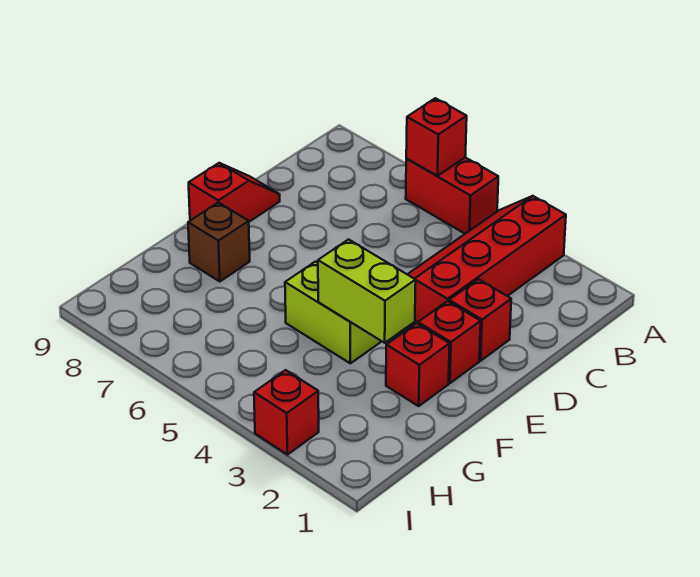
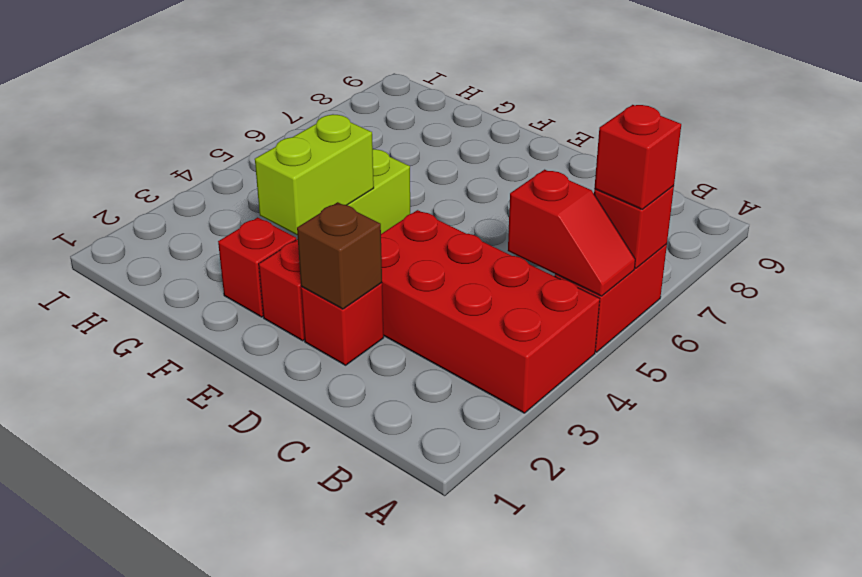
red 2x4 slope [407,196,566,322] -> red 2x4 brick [381,210,600,413]
red 1x2 slope [189,163,280,222] -> red 1x2 slope moved to [508,170,635,296]
brown 1x1 brick [188,202,250,281] -> brown 1x1 brick moved to [297,202,382,309]
red 1x1 brick [254,370,319,455] -> red 1x1 brick moved to [594,105,681,210]

